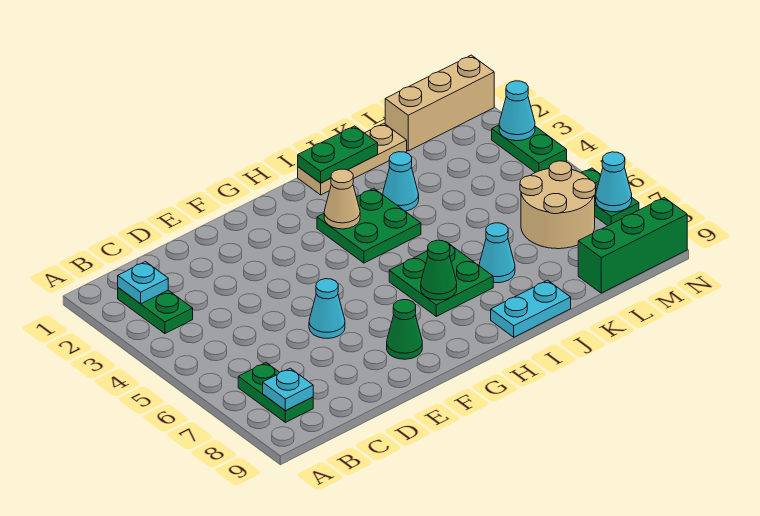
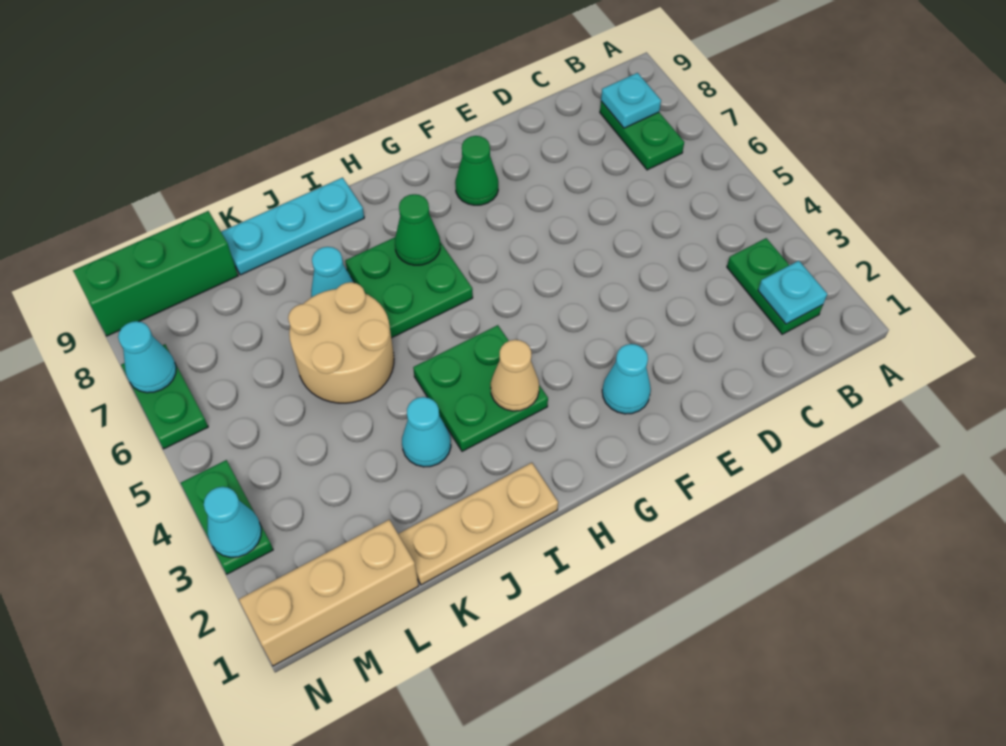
cyan 1x1 cone [309,279,345,338] -> cyan 1x1 cone moved to [602,344,651,414]
green 1x2 plate [298,126,378,183] -> none
cyan 1x2 plate [491,280,571,337] -> cyan 1x3 plate [221,178,364,275]
tan 2x2 round brick [520,161,596,249] -> tan 2x2 round brick moved to [288,282,394,403]

